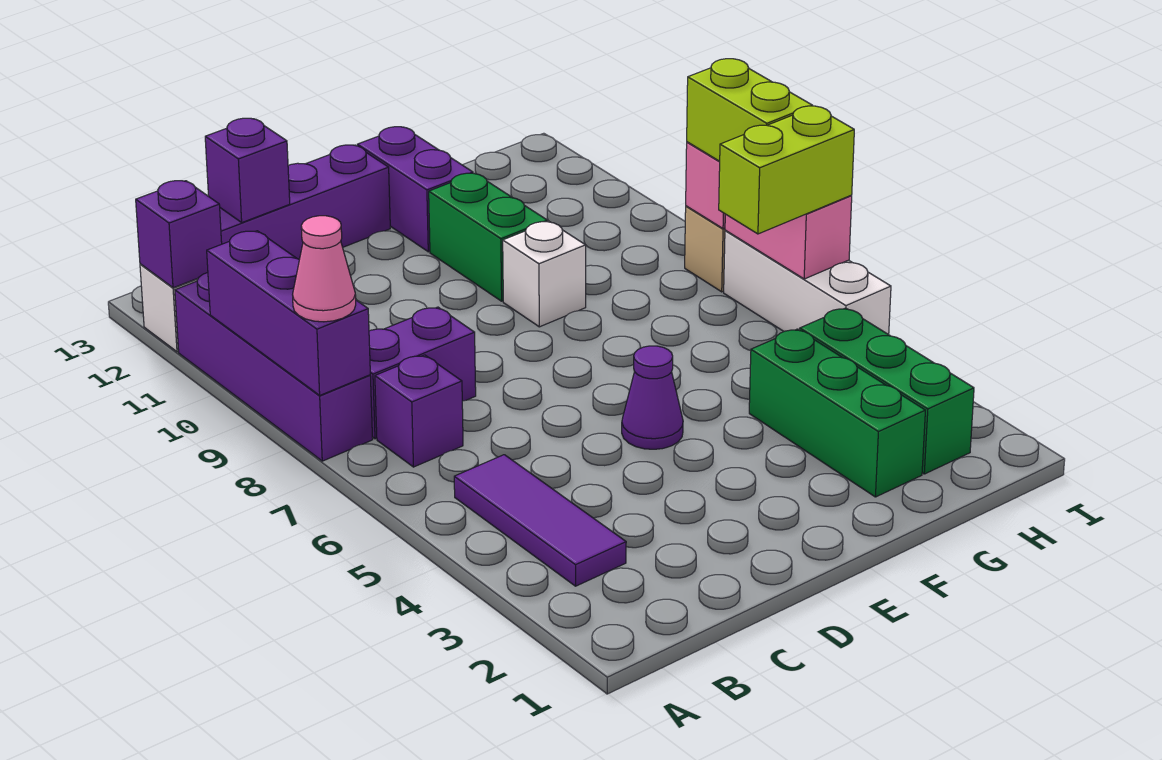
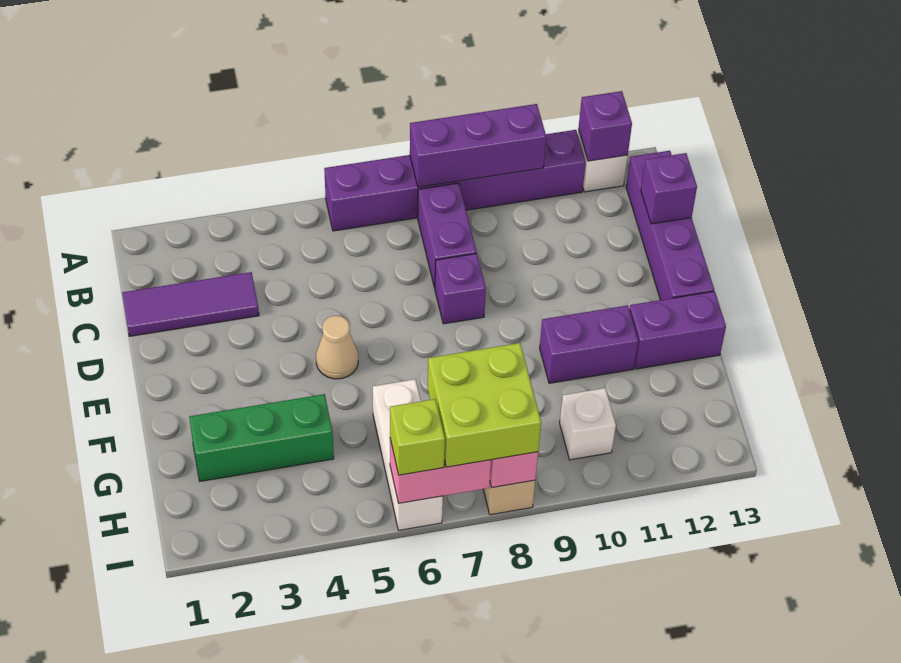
purple 1x4 brick [175,273,373,461] -> purple 1x6 brick [324,130,586,231]
pink 1x1 cone [293,216,356,322] -> none
purple 1x3 tile [454,455,626,586] -> purple 1x3 tile moved to [122,272,259,336]
purple 1x1 brick [375,355,463,467] -> purple 1x1 brick moved to [435,254,486,324]
purple 1x1 cone [622,346,683,449] -> tan 1x1 cone [316,316,358,379]
white 1x1 brick [503,222,586,327] -> white 1x1 brick moved to [560,388,616,460]
green 1x2 brick [429,173,547,301] -> purple 1x2 brick [540,305,638,383]
green 1x3 brick [800,308,974,474] -> none
lime 1x2 brick [719,106,854,234] -> lime 1x1 brick [390,399,445,475]
white 1x3 brick [724,230,891,335] -> white 1x3 brick turned to [373,379,443,530]
lime 1x2 brick [687,59,813,161] -> lime 2x2 brick [428,343,541,467]

